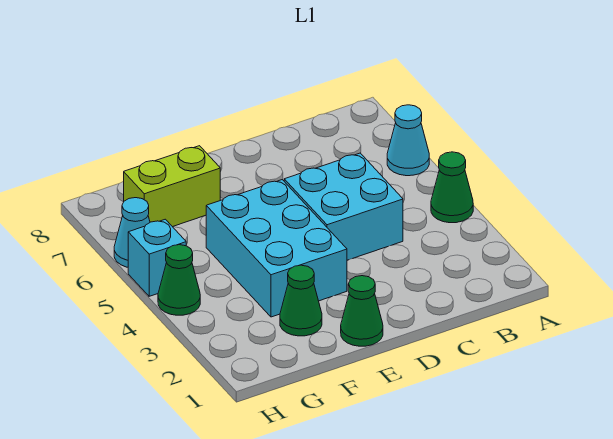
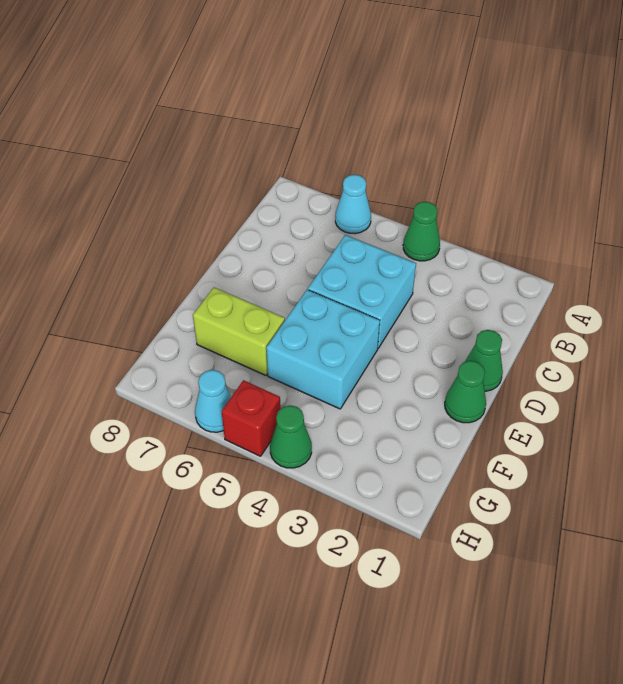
cyan 2x3 brick [206,180,347,317] -> cyan 2x2 brick [266,290,380,409]
green 1x1 cone [280,265,322,336] -> green 1x1 cone moved to [465,330,503,391]
lime 1x2 brick [124,146,220,227] -> lime 1x2 brick turned to [193,287,285,376]
cyan 1x1 brick [128,219,186,296] -> red 1x1 brick [222,380,281,456]

